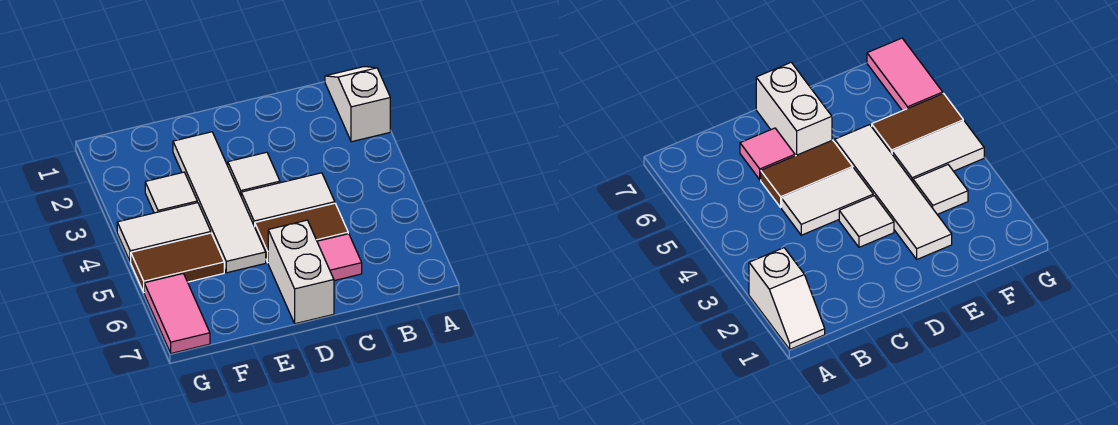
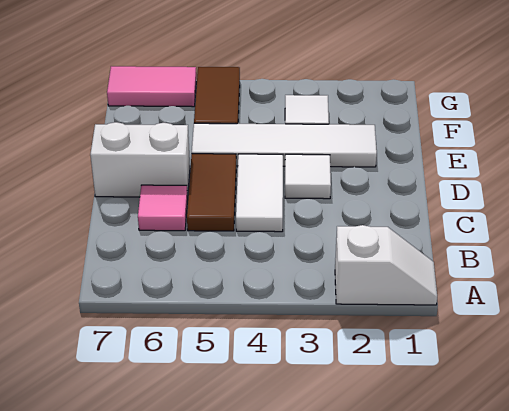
white 1x2 tile [117,203,211,262] -> none

